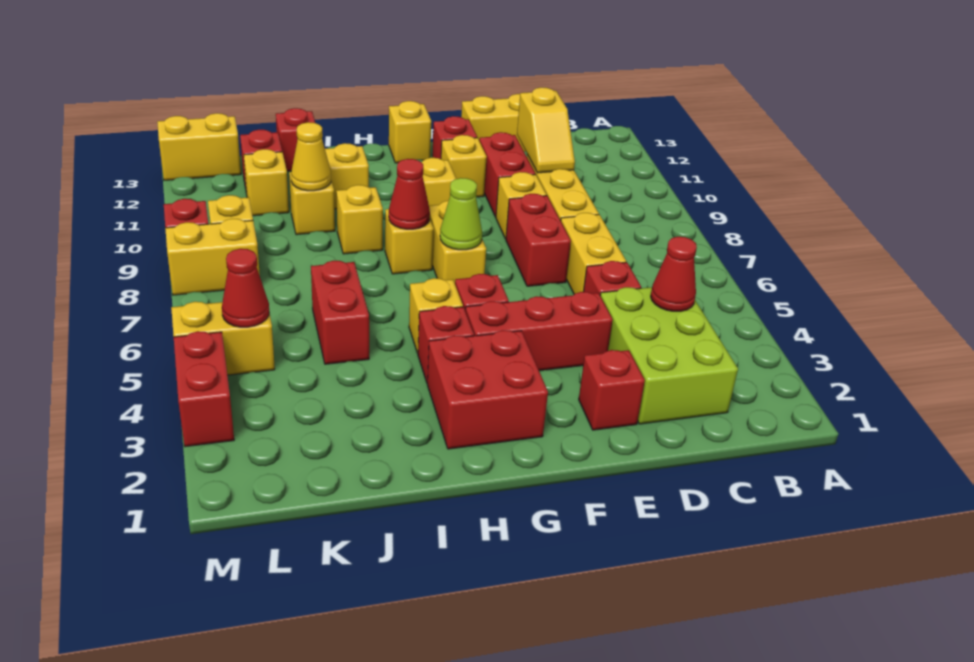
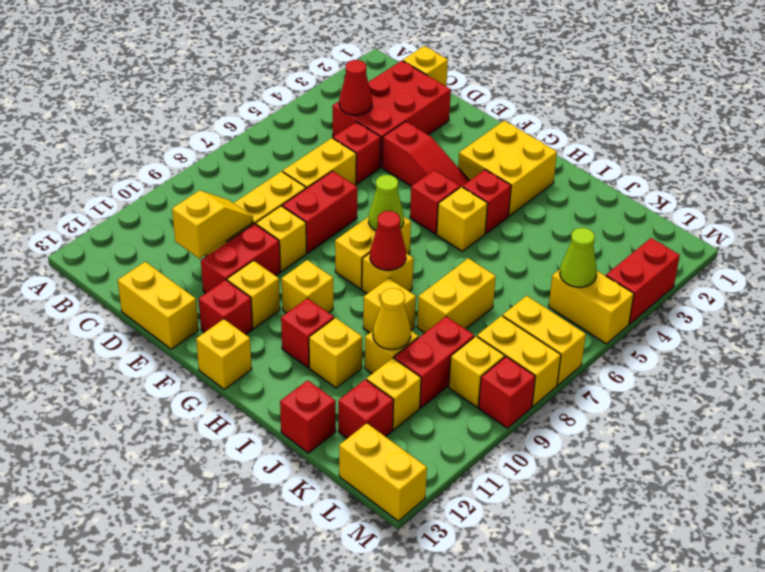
none -> yellow 1x1 brick [403,46,448,86]
lime 2x3 brick [600,287,738,424] -> red 2x3 brick [332,61,451,167]
red 1x1 brick [579,350,645,430] -> red 1x1 brick moved to [281,298,334,368]
red 1x3 brick [466,292,613,371] -> red 1x3 slope [382,121,470,187]
red 2x2 brick [428,330,548,449] -> yellow 2x2 brick [458,121,557,216]
red 1x2 brick [311,261,369,364] -> red 1x2 brick moved to [394,316,474,408]
none -> yellow 1x2 brick [417,258,496,333]
red 1x1 cone [222,249,269,327] -> lime 1x1 cone [560,228,597,287]
none -> yellow 1x2 brick [503,296,586,385]

